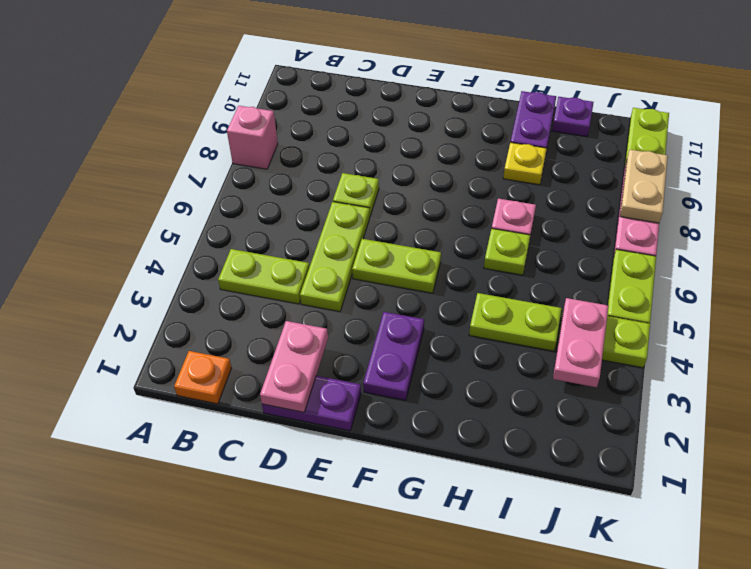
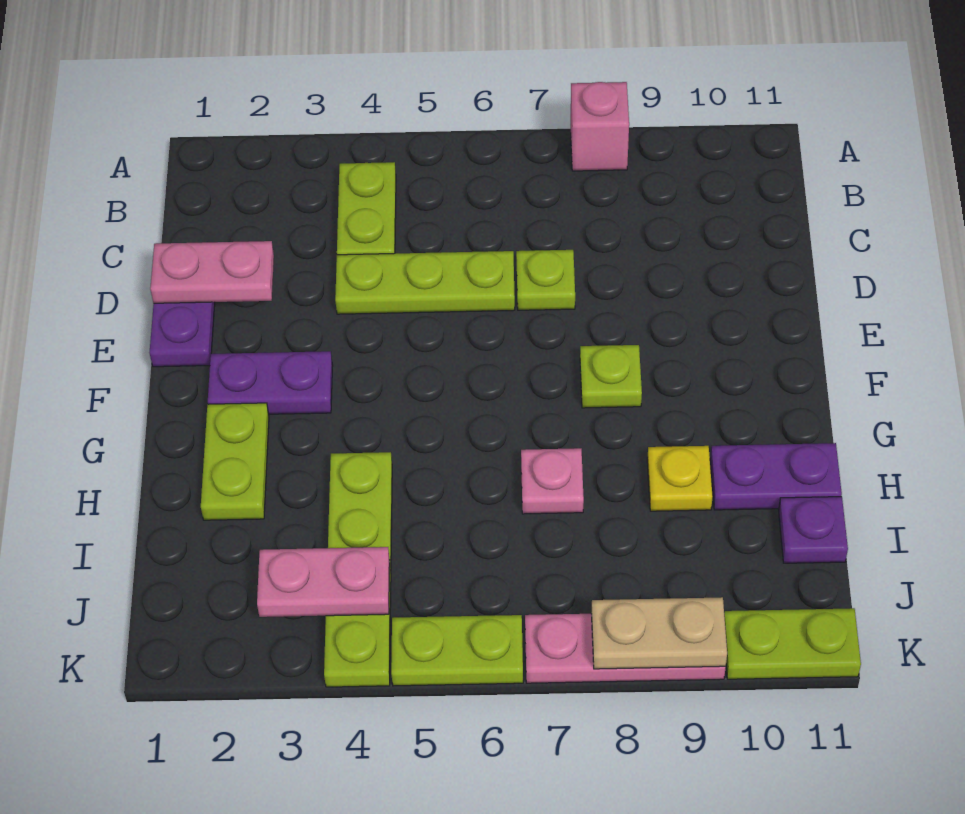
orange 1x1 plate [174,351,231,404] -> none
lime 1x2 plate [352,239,441,293] -> lime 1x2 plate moved to [201,403,269,520]
lime 1x1 plate [484,229,530,275] -> lime 1x1 plate moved to [580,345,642,408]

